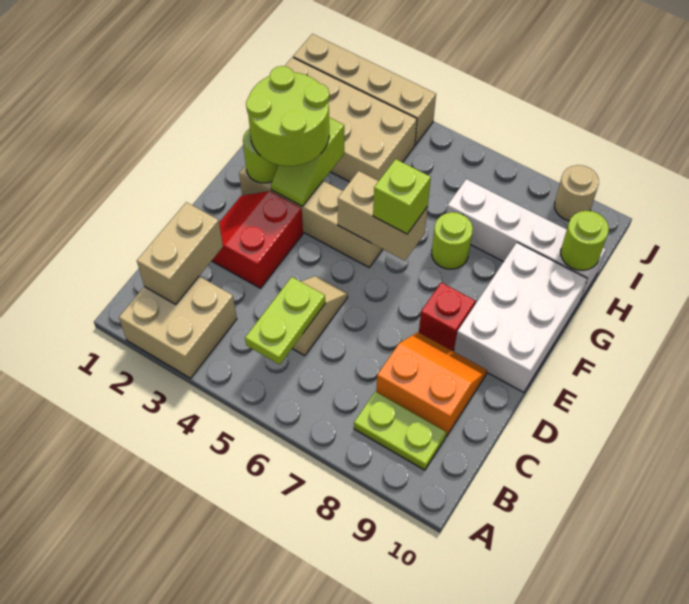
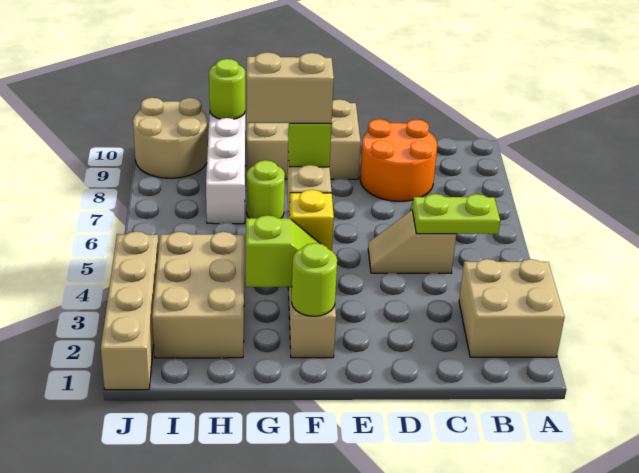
tan 1x2 brick [137,202,223,304] -> tan 1x2 brick moved to [246,52,334,124]
lime 1x2 plate [354,392,446,470] -> none
orange 2x2 slope [376,332,487,436] -> orange 2x2 round brick [360,119,437,201]
red 2x2 slope [212,191,303,288] -> none
red 1x1 brick [419,283,475,351] -> none
white 2x3 brick [454,243,587,392] -> tan 2x3 brick [247,99,361,179]
lime 2x2 round brick [246,66,329,166] -> none
none -> yellow 1x1 brick [289,190,334,251]
tan 2x4 brick [285,57,417,182] -> tan 2x3 brick [152,232,244,358]
tan 1x1 round brick [555,165,599,221] -> tan 2x2 round brick [133,98,208,178]

